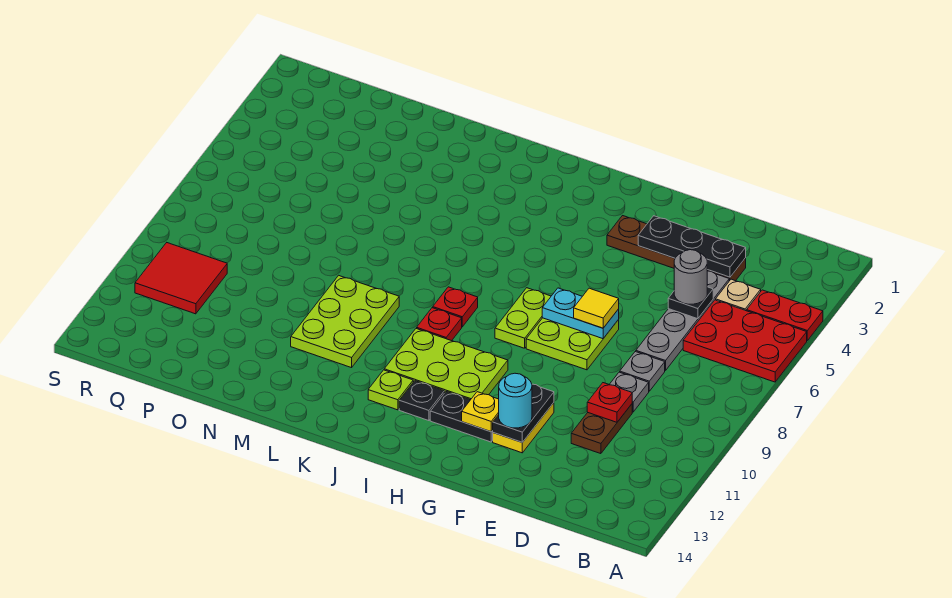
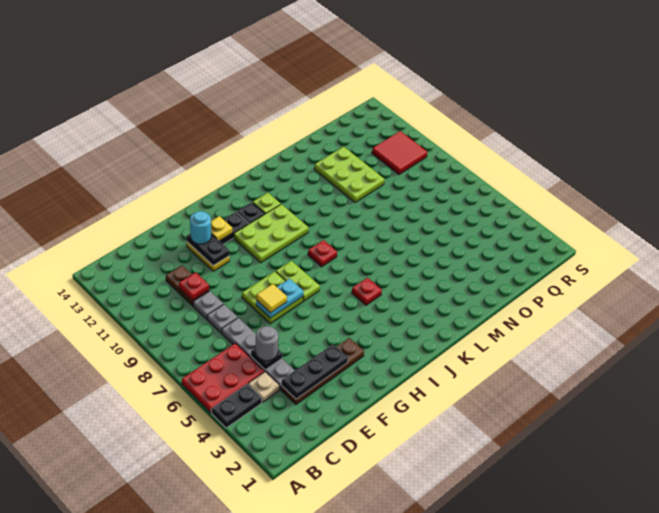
red 1x2 plate [747,290,823,340] -> black 1x2 plate [211,384,262,428]
red 1x1 plate [417,308,462,341] -> red 1x1 plate moved to [352,278,382,305]
lime 2x3 plate [291,275,399,368] -> lime 2x3 plate moved to [314,147,384,203]

